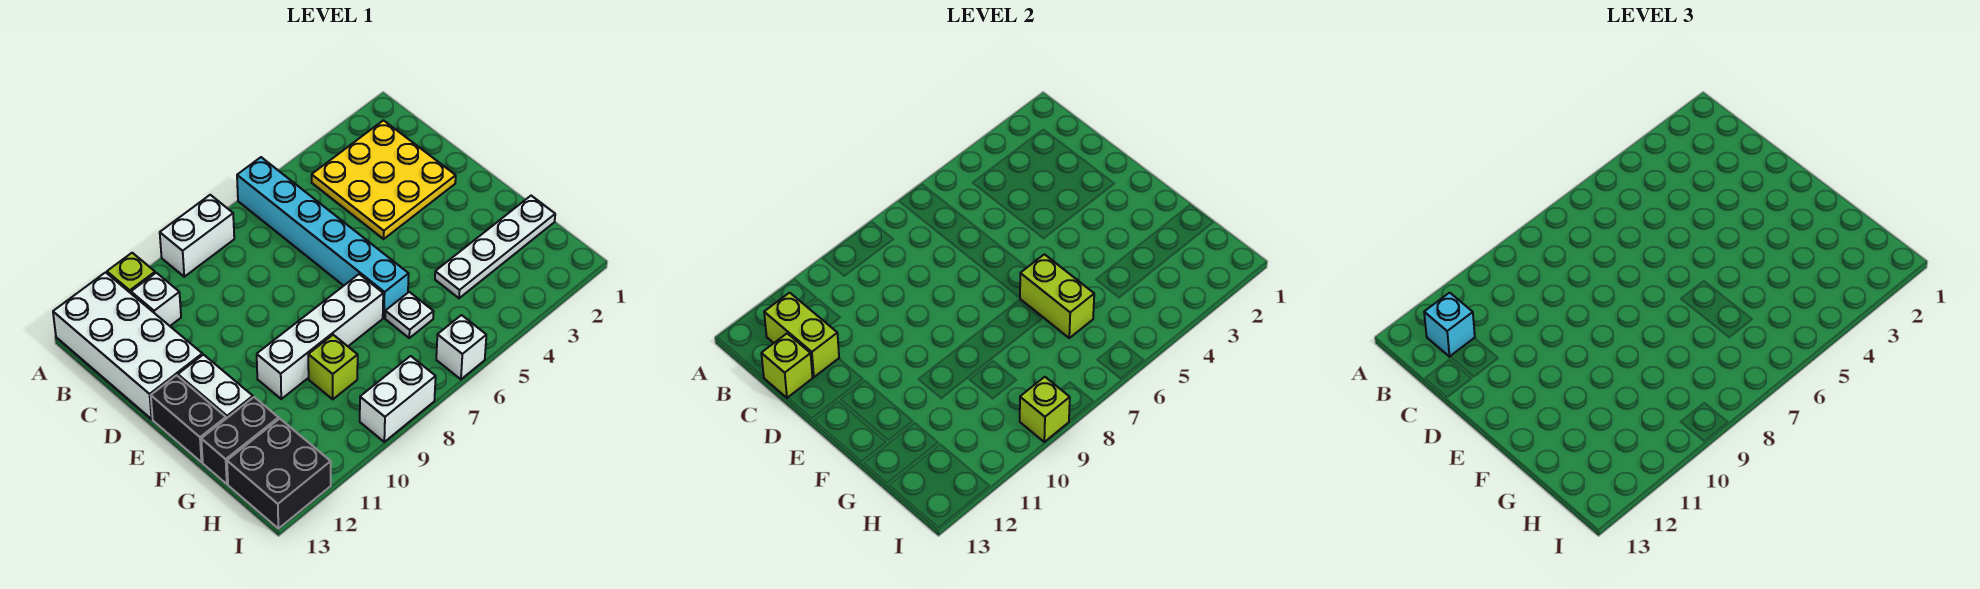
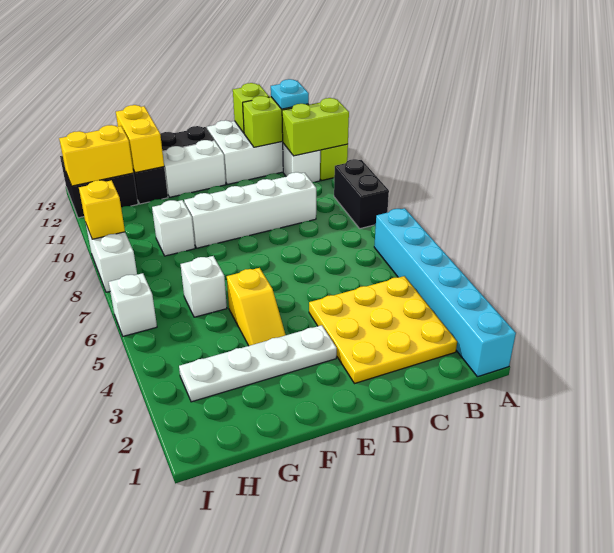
cyan 1x6 brick [237,157,409,318] -> cyan 1x6 brick turned to [374,208,516,377]
white 1x2 brick [160,195,234,277] -> black 1x2 brick [334,159,389,229]
cyan 1x1 brick [1424,293,1475,357] -> cyan 1x1 plate [271,79,309,109]
none -> yellow 1x2 slope [227,268,285,346]
lime 1x2 brick [1020,254,1094,338] -> lime 1x2 brick moved to [282,98,349,156]
white 1x4 brick [257,274,383,399] -> white 1x4 brick turned to [184,172,316,248]
white 1x4 plate [435,196,555,298] -> white 1x4 plate turned to [179,325,337,402]
white 1x1 plate [385,292,434,338] -> white 1x1 brick [181,256,227,317]
lime 1x1 brick [308,335,358,399] -> white 1x1 brick [152,200,195,256]
none -> yellow 1x2 brick [116,105,164,173]
none -> yellow 1x2 brick [59,125,133,186]
lime 1x1 brick [1020,377,1070,442] -> yellow 1x1 brick [79,180,125,239]

